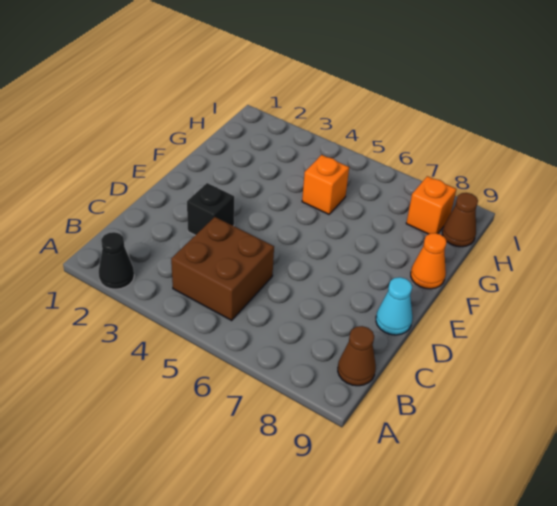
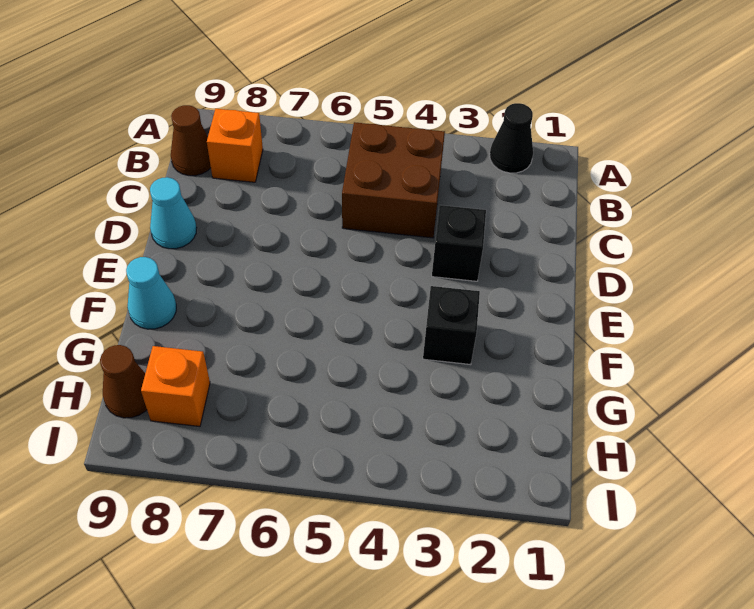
none -> black 1x1 brick [423,286,480,365]
orange 1x1 cone [411,233,447,289] -> cyan 1x1 cone [126,257,176,329]
orange 1x1 brick [302,155,349,214] -> orange 1x1 brick moved to [207,109,263,182]

